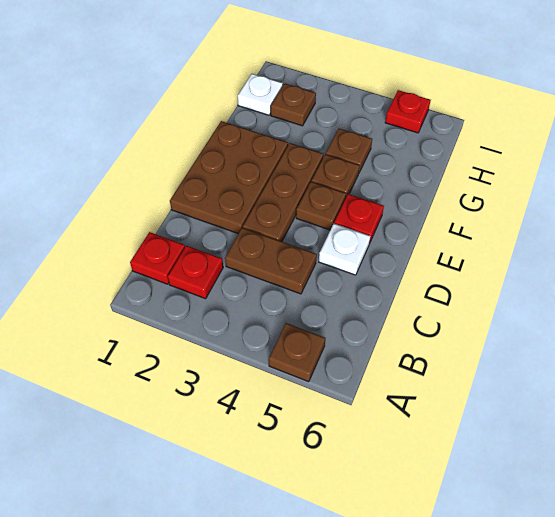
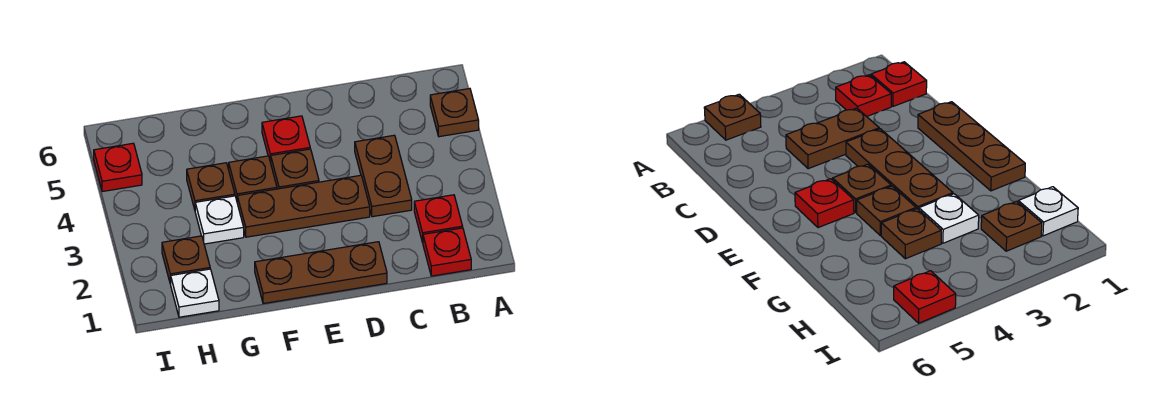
brown 2x3 plate [170,121,288,234] -> brown 1x3 plate [255,242,387,304]
white 1x1 plate [319,224,370,275] -> white 1x1 plate moved to [195,196,244,244]

